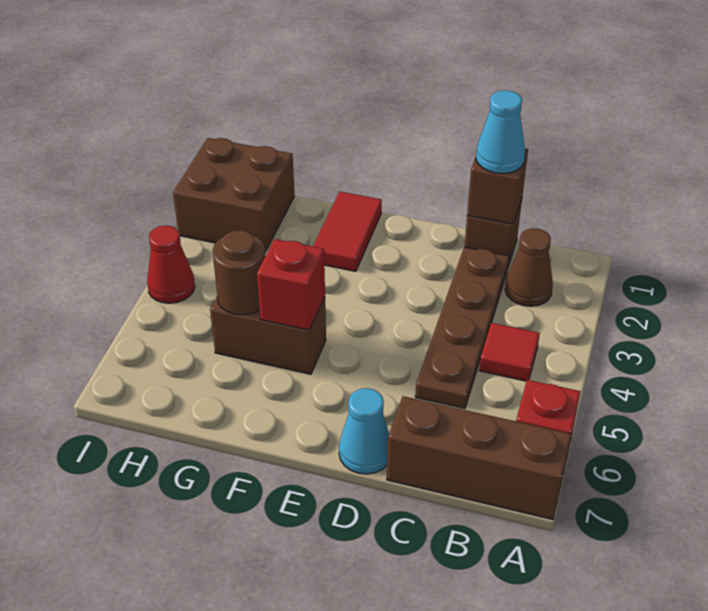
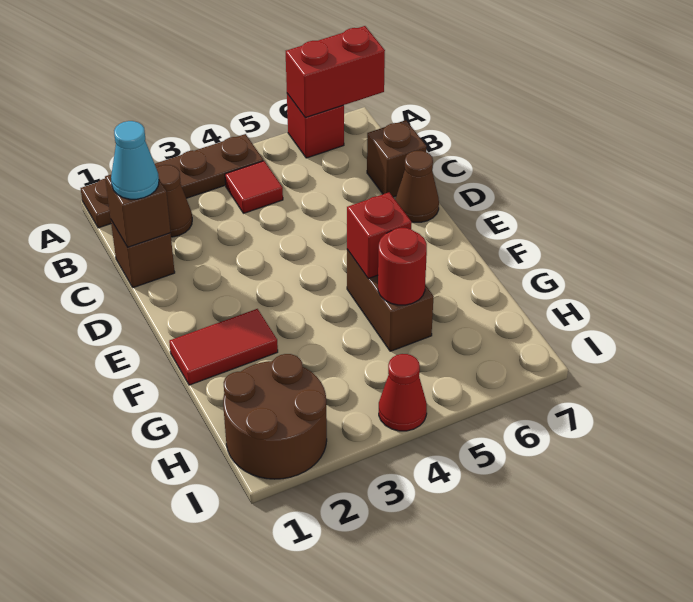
none -> red 1x2 brick [286,26,385,118]
brown 1x3 brick [387,396,571,519] -> brown 1x1 brick [367,120,427,197]
brown 1x4 plate [415,247,509,409] -> brown 1x4 plate moved to [81,134,263,228]
cyan 1x1 cone [339,388,389,474] -> brown 1x1 cone [396,151,439,222]
brown 1x1 round brick [212,230,265,315] -> red 1x1 round brick [378,228,427,305]
brown 2x2 brick [173,138,294,252] -> brown 2x2 round brick [223,354,327,479]

